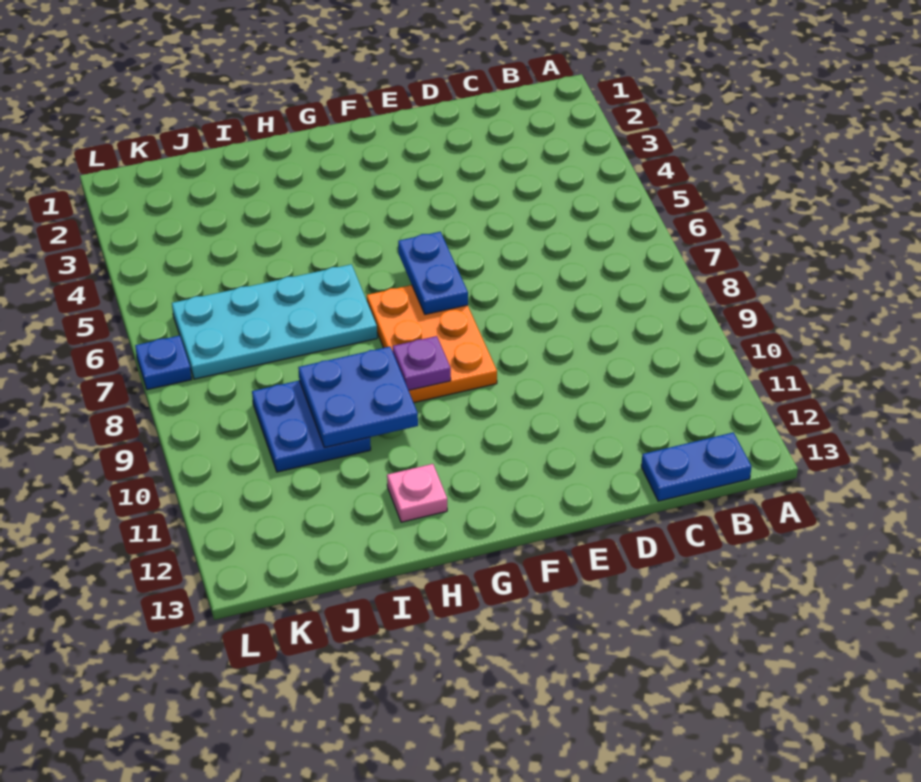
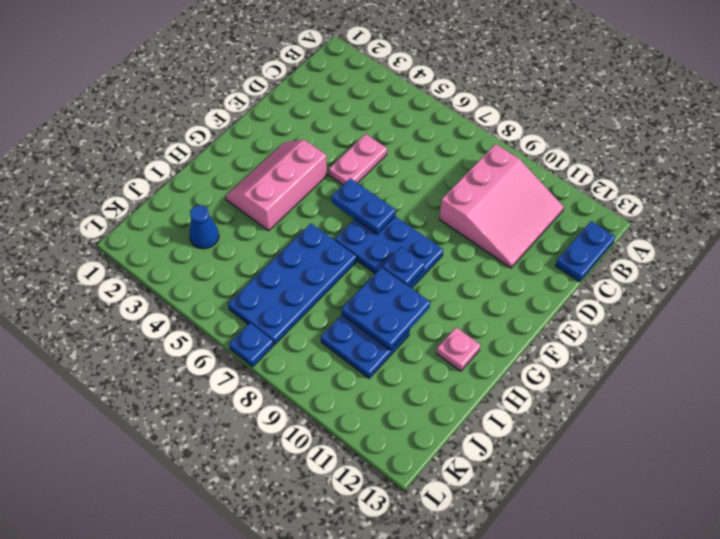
none -> pink 3x3 slope [439,144,564,268]
none -> pink 1x2 plate [329,134,387,185]
none -> pink 2x3 slope [225,140,327,231]
orange 2x3 plate [367,285,497,403] -> blue 2x3 plate [335,216,443,288]
purple 1x1 plate [393,336,451,390] -> blue 1x1 plate [383,247,425,286]
cyan 2x4 plate [172,264,377,379] -> blue 2x4 plate [228,224,356,344]
none -> blue 1x1 cone [190,205,219,249]

